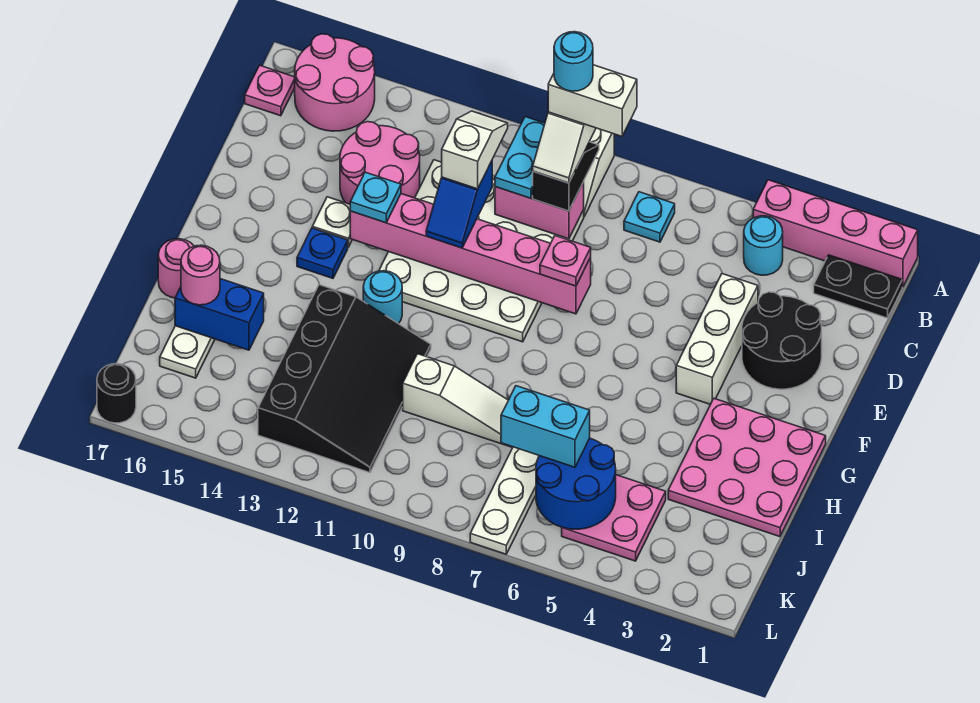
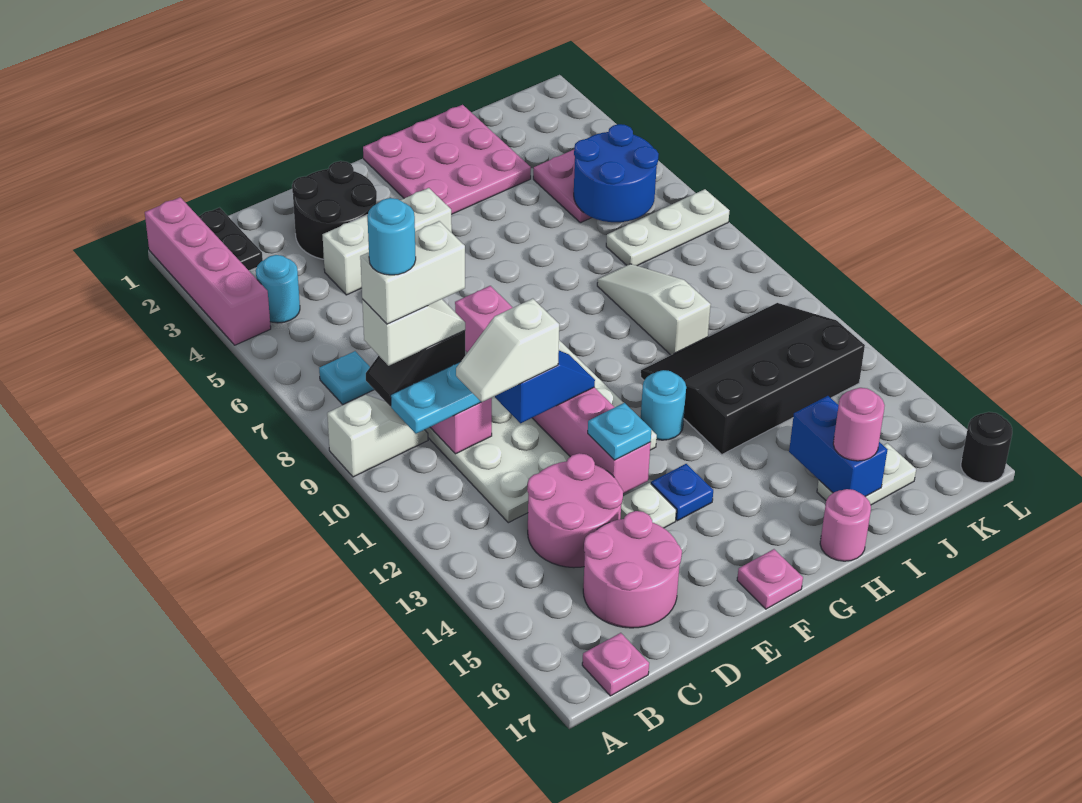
pink 2x2 round brick [295,34,375,131] -> pink 2x2 round brick moved to [583,511,682,628]
white 1x2 brick [548,65,637,136] -> white 1x2 brick turned to [360,221,465,324]
pink 1x1 plate [540,236,591,286] -> pink 1x1 plate moved to [737,549,803,609]
cyan 1x2 brick [501,386,590,467] -> none

